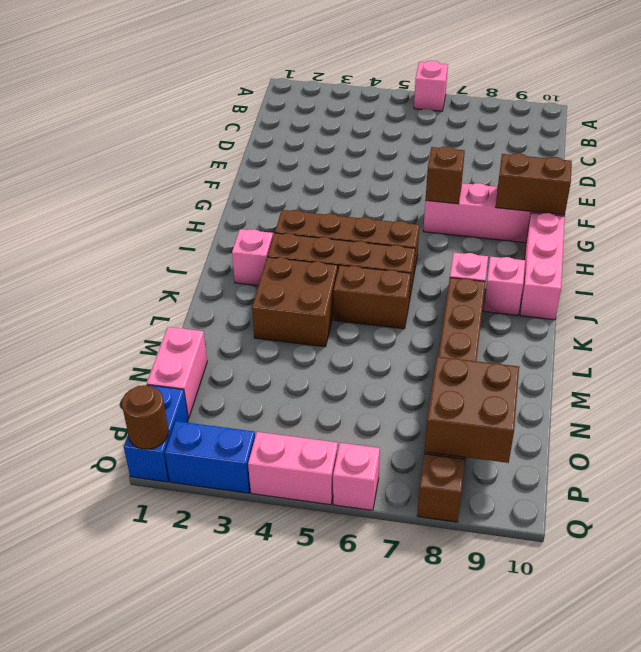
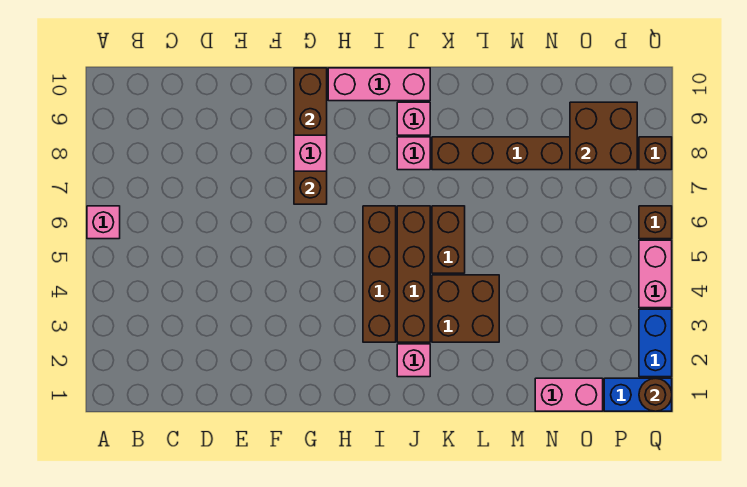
pink 1x1 brick [333,443,380,510] -> brown 1x1 brick [639,206,672,239]

